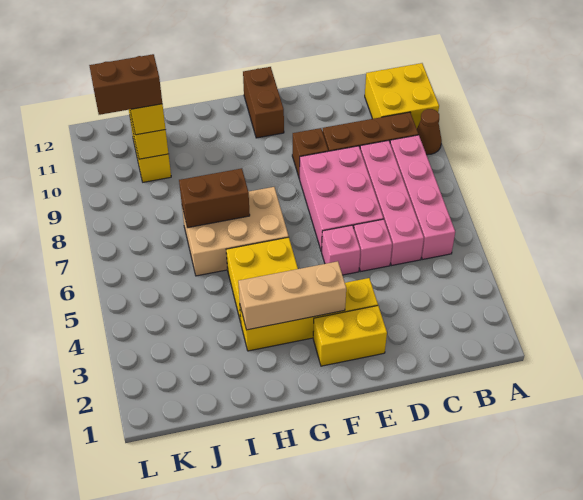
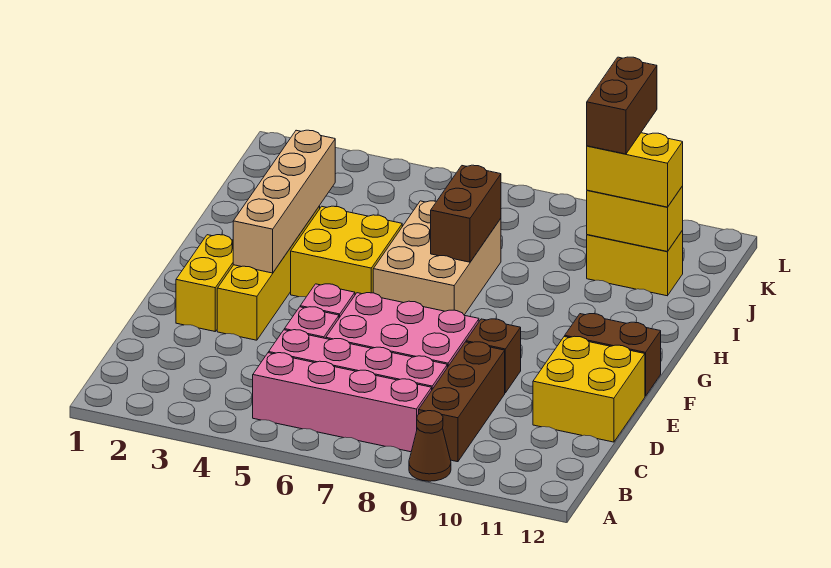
yellow 2x2 brick [365,63,439,128] -> yellow 2x2 brick moved to [533,336,645,442]
tan 1x3 brick [238,261,346,330] -> tan 1x4 brick [233,130,335,273]

